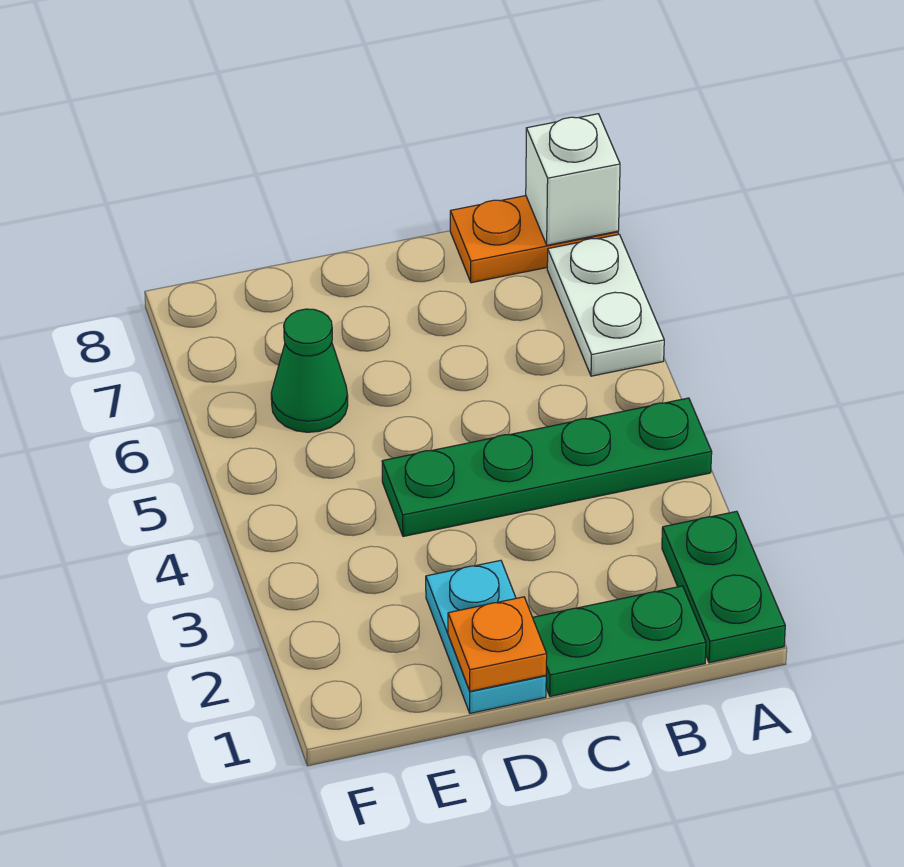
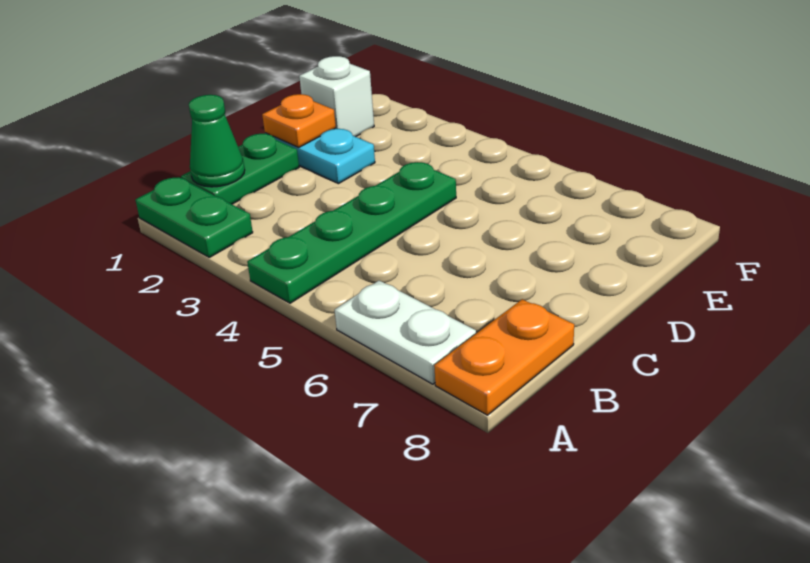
white 1x1 brick [526,114,620,245] -> white 1x1 brick moved to [299,56,374,137]
green 1x1 cone [271,309,348,432] -> green 1x1 cone moved to [189,95,245,187]

